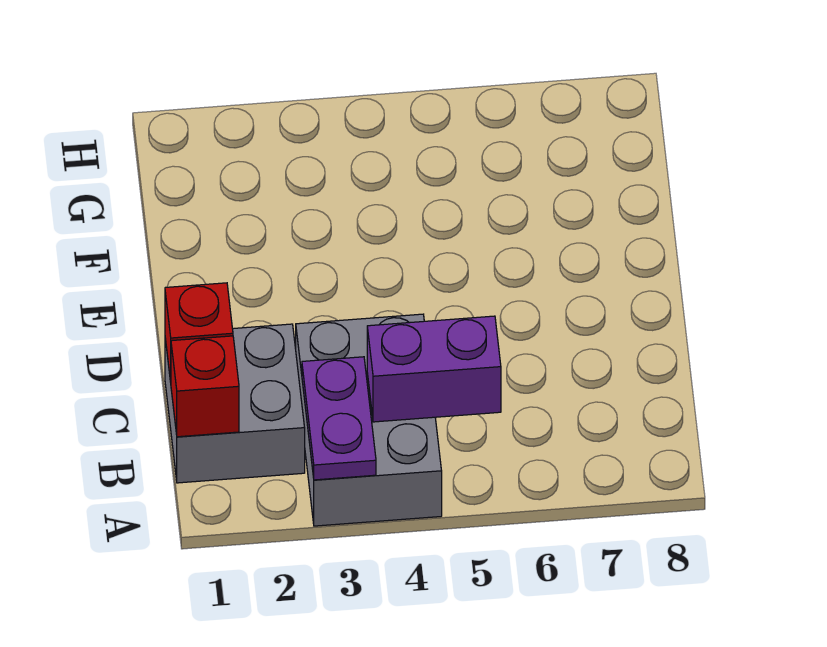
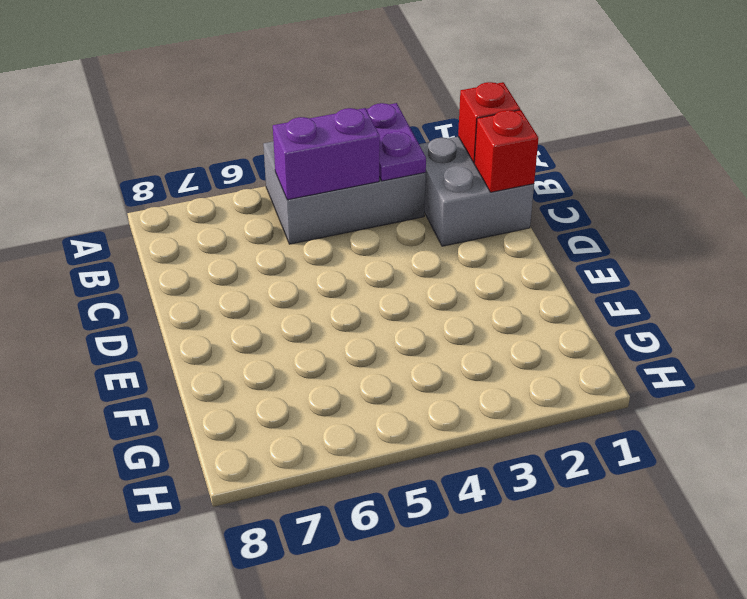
grey 2x3 brick [296,314,442,526] -> grey 2x3 brick turned to [263,141,426,244]

